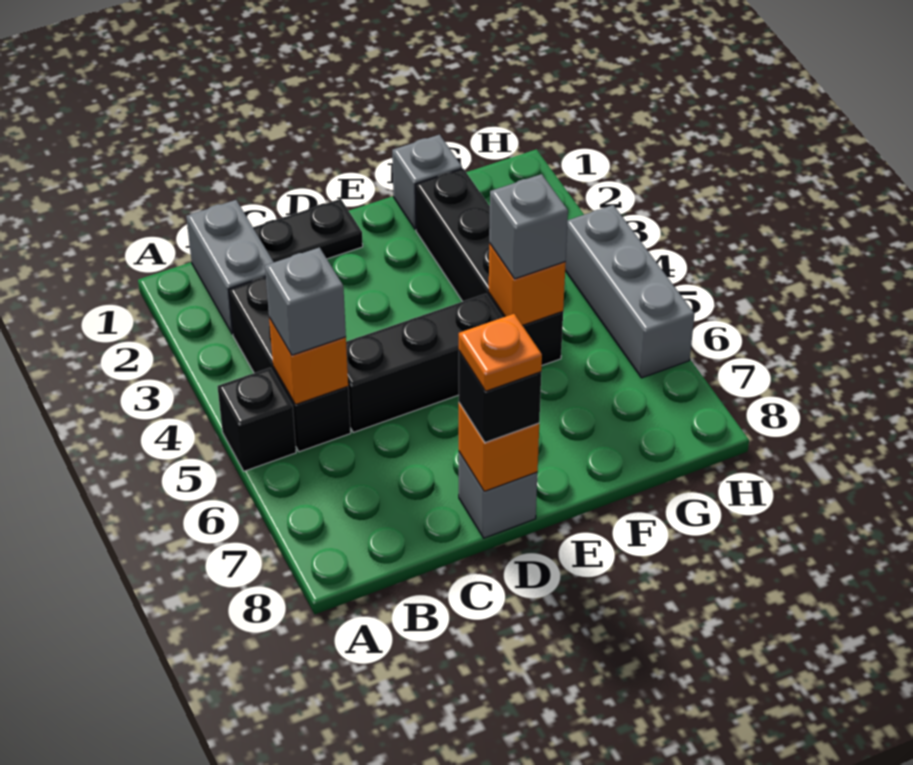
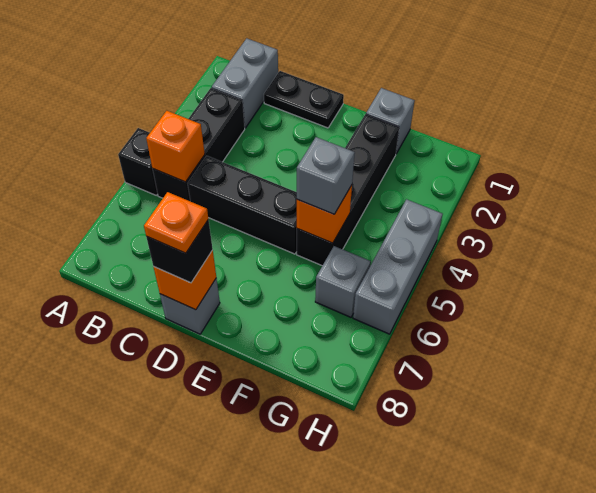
grey 1x1 brick [265,247,346,355] -> grey 1x1 brick moved to [315,246,371,317]

